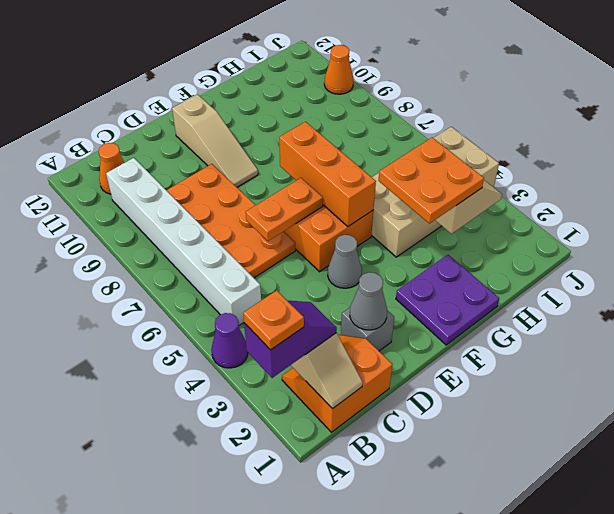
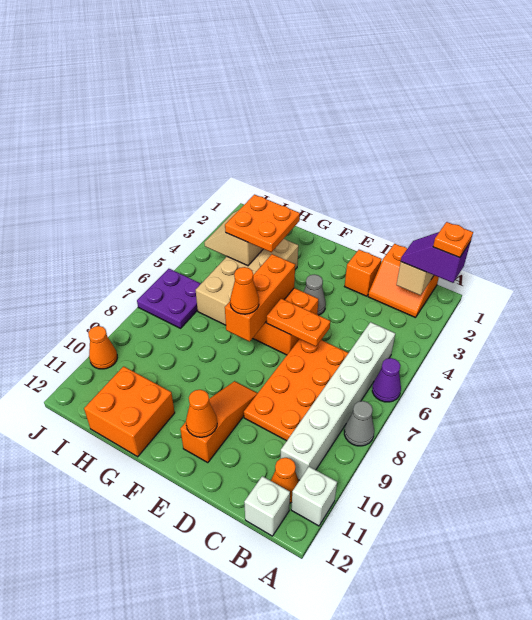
purple 1x1 cone [211,313,248,368] -> purple 1x1 cone moved to [372,358,401,402]
none -> white 1x1 brick [291,467,337,526]
none -> white 1x1 brick [244,476,290,536]
grey 1x1 brick [341,308,394,351] -> orange 1x1 brick [345,250,382,296]
grey 1x1 cone [350,272,387,330] -> grey 1x1 cone moved to [344,401,374,446]
tan 1x3 slope [172,94,258,187] -> orange 1x3 slope [180,381,258,463]
none -> orange 1x1 cone [186,390,217,437]
purple 2x2 plate [396,255,499,345] -> purple 2x2 plate moved to [137,269,201,328]
none -> orange 1x1 cone [230,267,259,314]
tan 2x4 brick [371,127,499,257] -> tan 2x4 brick turned to [196,239,298,325]
none -> orange 2x2 brick [84,366,175,457]

